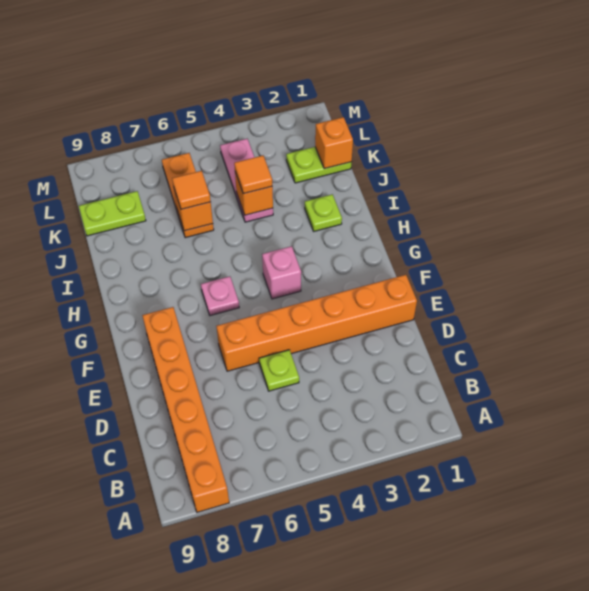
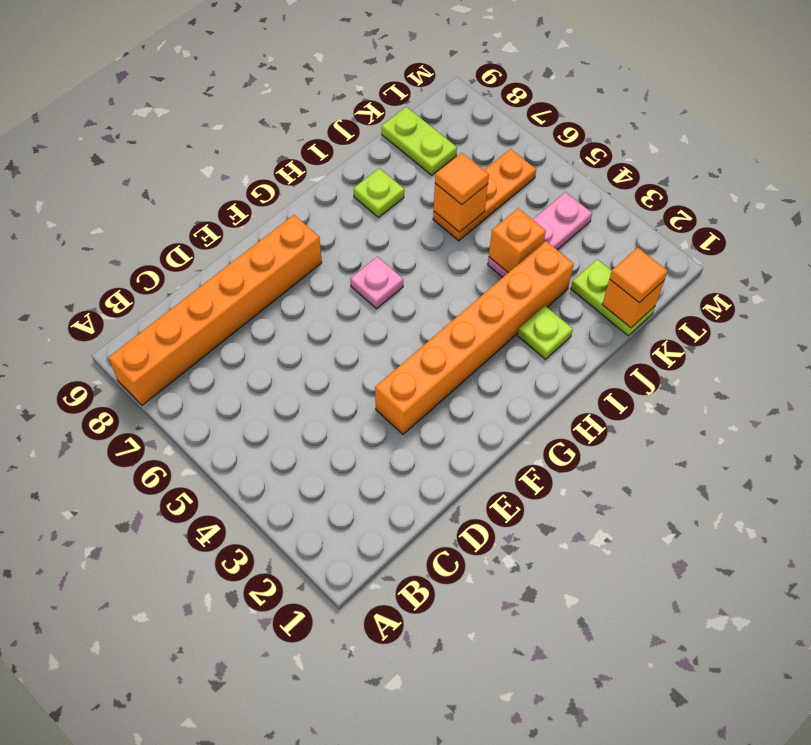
lime 1x1 plate [259,350,299,391] -> lime 1x1 plate moved to [354,168,404,218]
orange 1x6 brick [216,275,417,371] -> orange 1x6 brick turned to [375,241,574,434]
pink 1x1 brick [262,246,301,299] -> none
orange 1x1 tile [234,155,272,194] -> orange 1x1 tile moved to [610,247,667,302]

